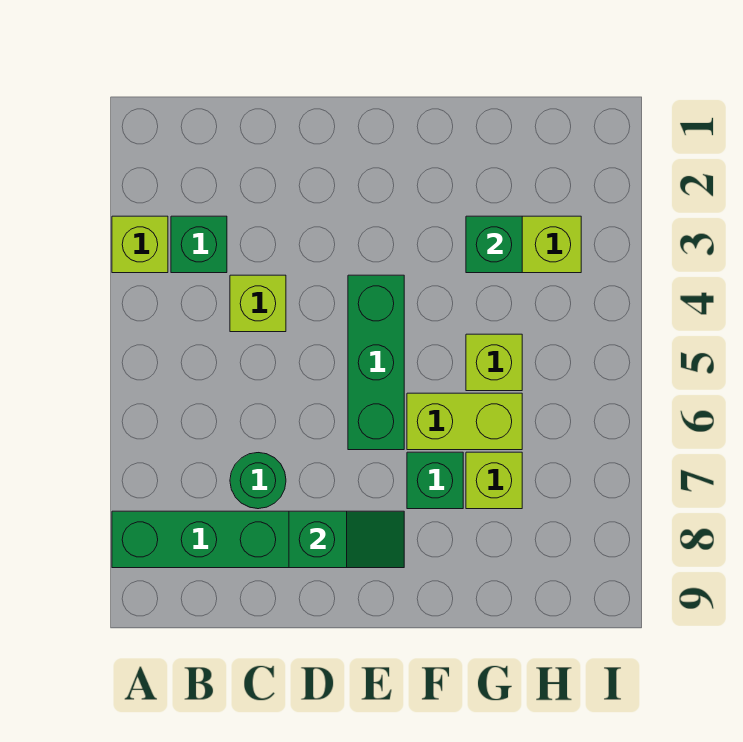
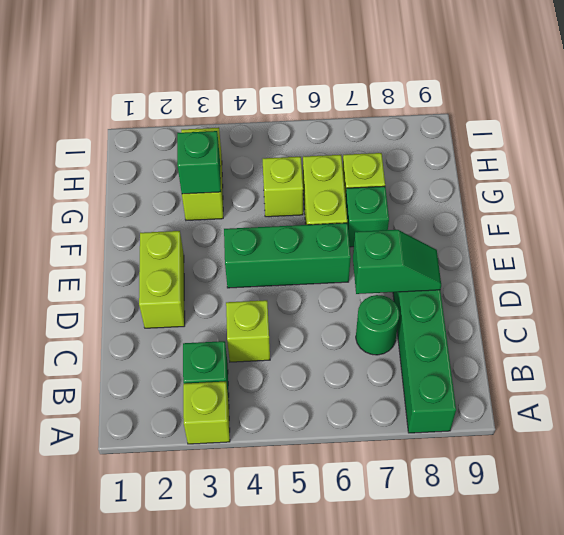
none -> lime 1x2 brick [139,231,185,328]
green 1x2 slope [289,511,404,568] -> green 1x2 slope turned to [353,230,441,294]

